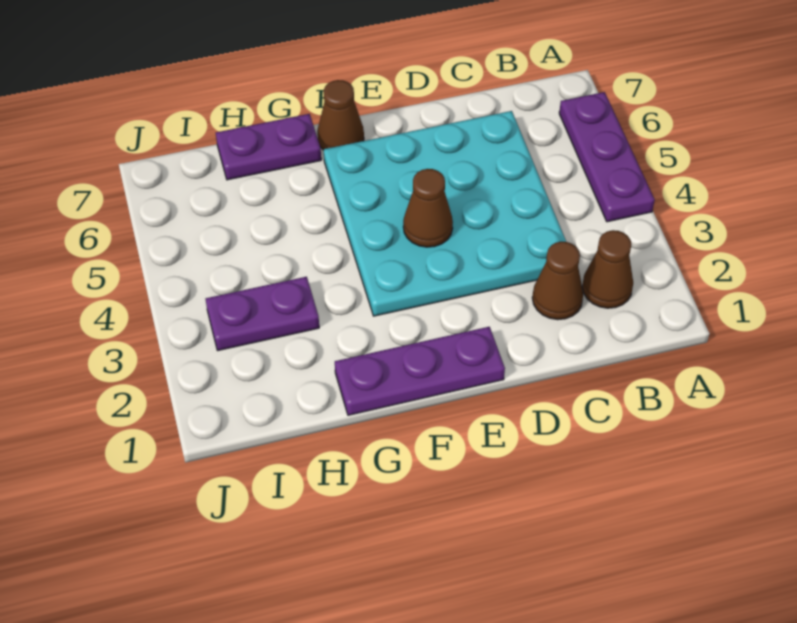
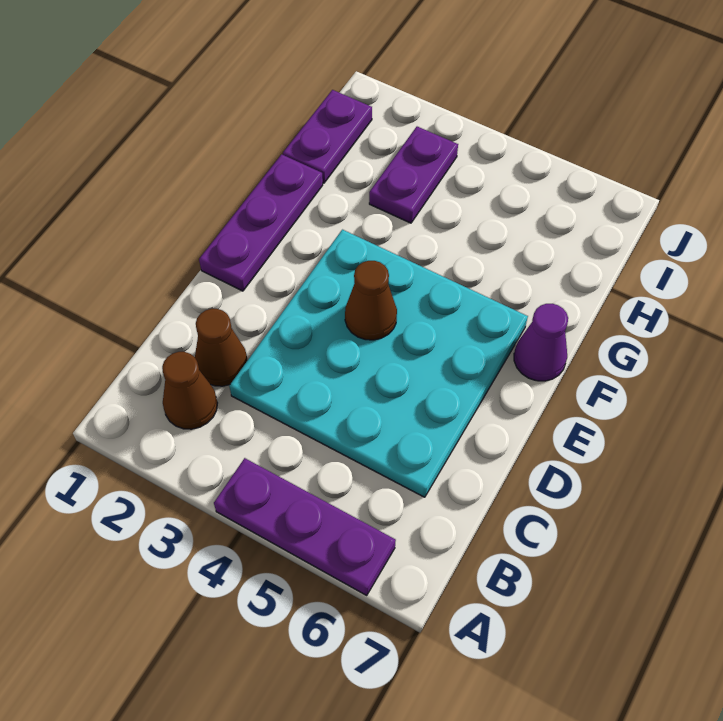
brown 1x1 cone [317,80,364,150] -> purple 1x1 cone [514,304,568,381]
purple 1x2 plate [216,114,321,180] -> purple 1x2 plate moved to [283,90,372,183]

